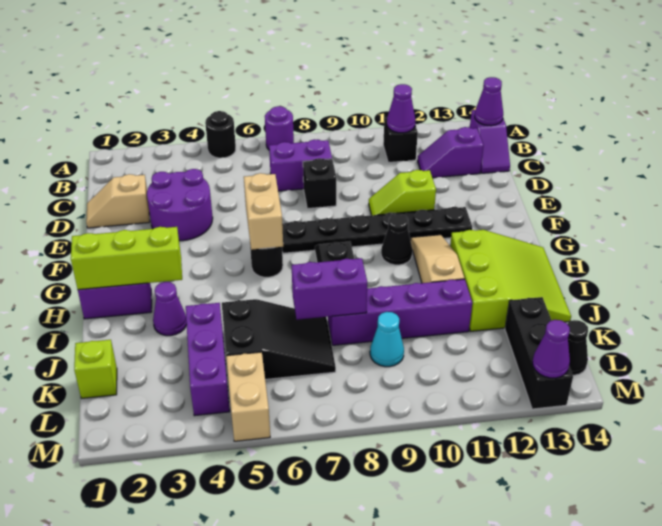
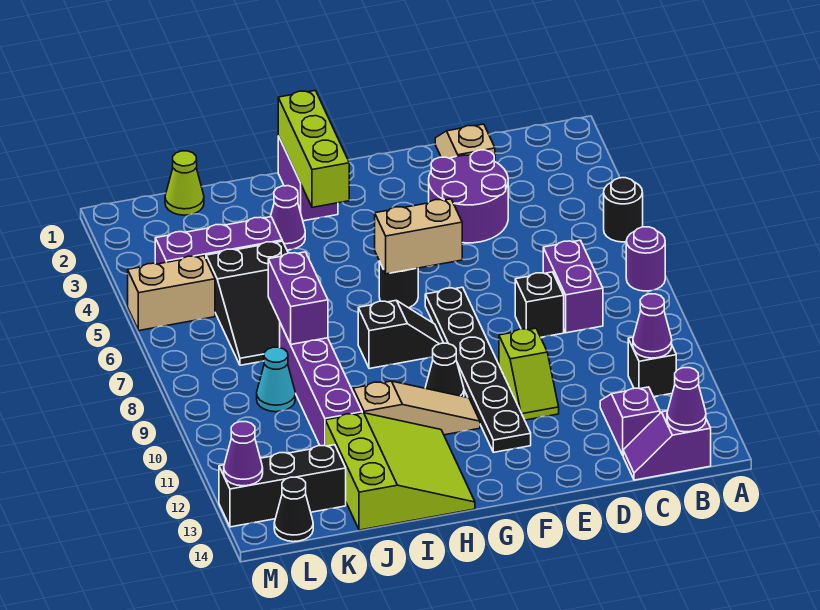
lime 1x2 slope [369,170,436,215] -> lime 1x2 slope turned to [499,328,559,420]
lime 3x3 slope [450,230,571,331] -> lime 3x3 slope turned to [325,413,475,530]
lime 1x1 brick [74,340,117,399] -> lime 1x1 cone [165,151,204,215]

